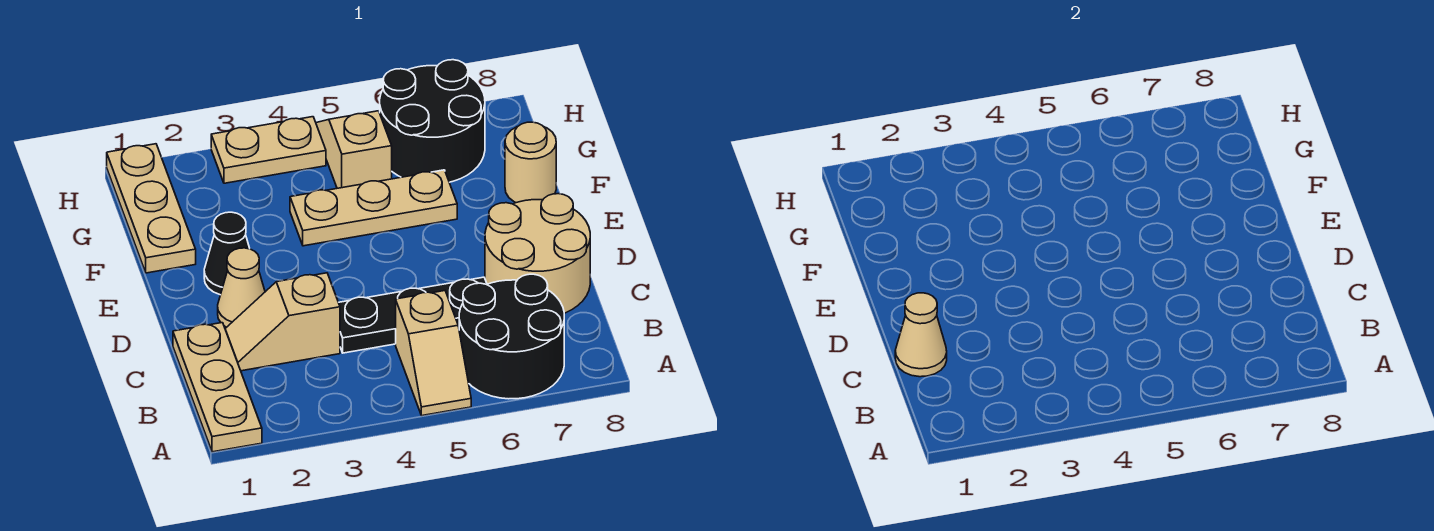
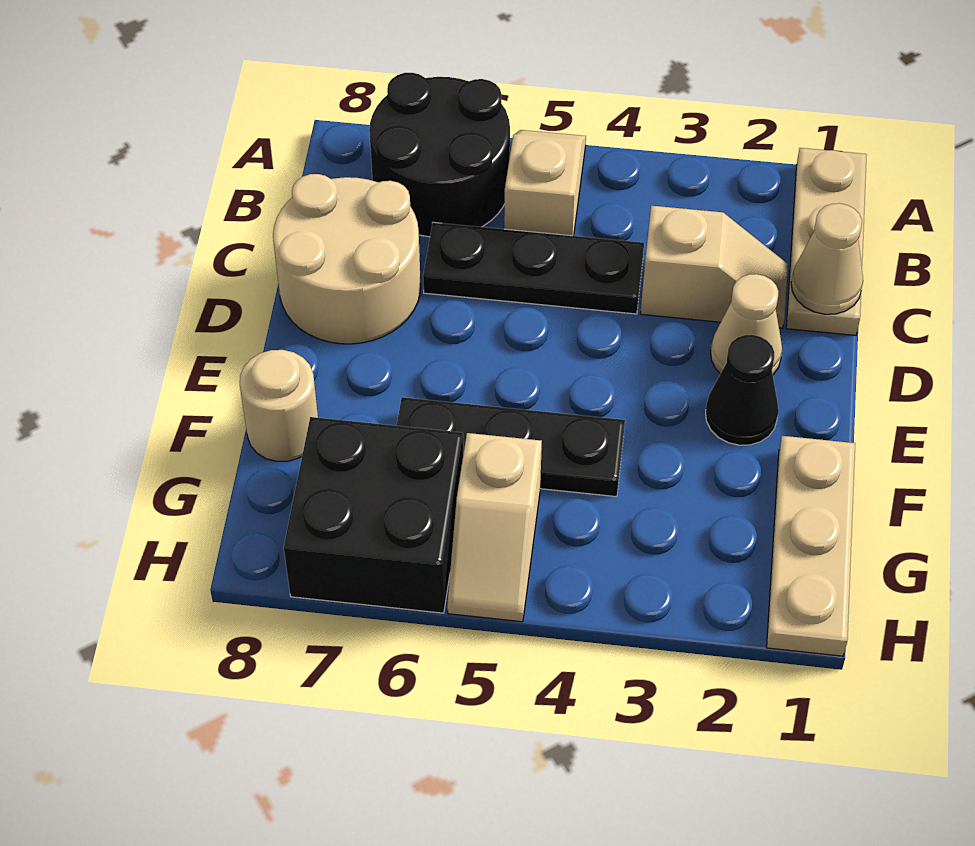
tan 1x3 plate [290,170,457,246] -> black 1x3 plate [397,397,625,497]
black 2x2 round brick [380,60,485,182] -> black 2x2 brick [284,417,463,613]
tan 1x2 plate [211,117,326,183] -> none

